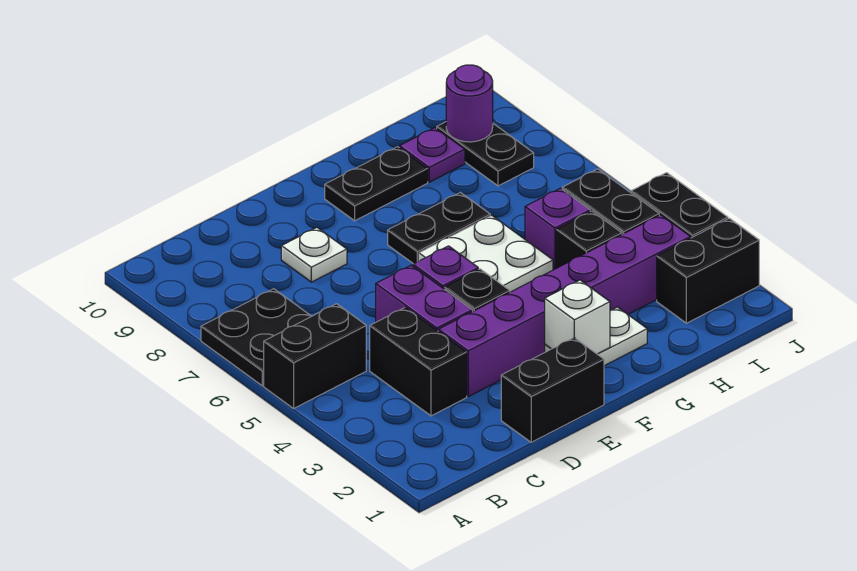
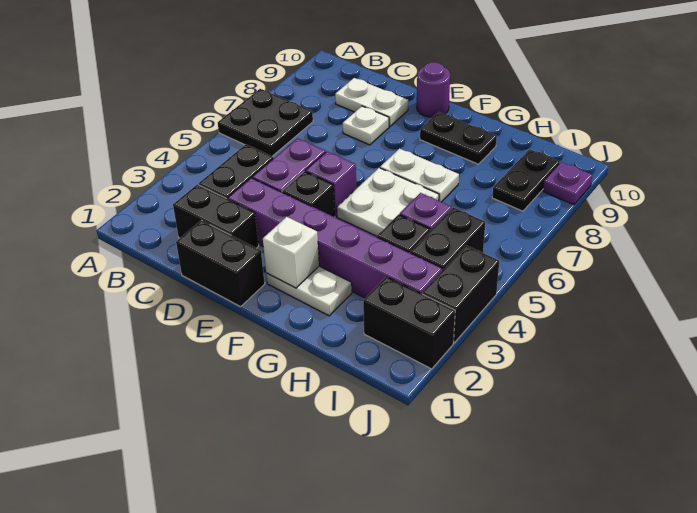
black 1x2 brick [264,304,366,408] -> black 1x2 brick moved to [173,184,259,248]
none -> white 1x2 plate [335,78,408,127]
black 1x2 plate [388,193,490,264] -> white 1x2 plate [380,148,459,202]
purple 1x1 plate [399,128,465,182] -> purple 1x1 plate moved to [543,162,592,205]
purple 1x1 round brick [446,65,493,142] -> purple 1x1 round brick moved to [417,62,450,117]

